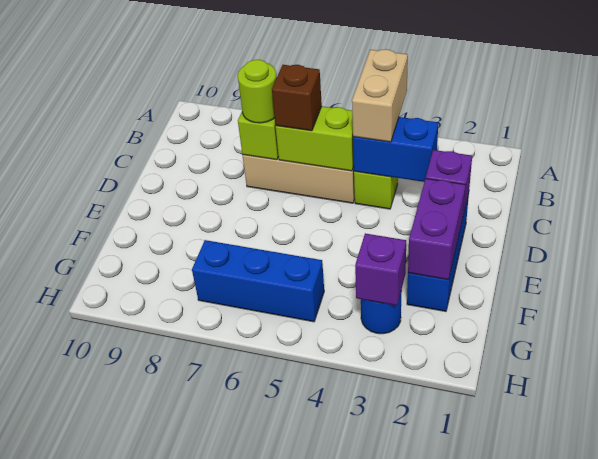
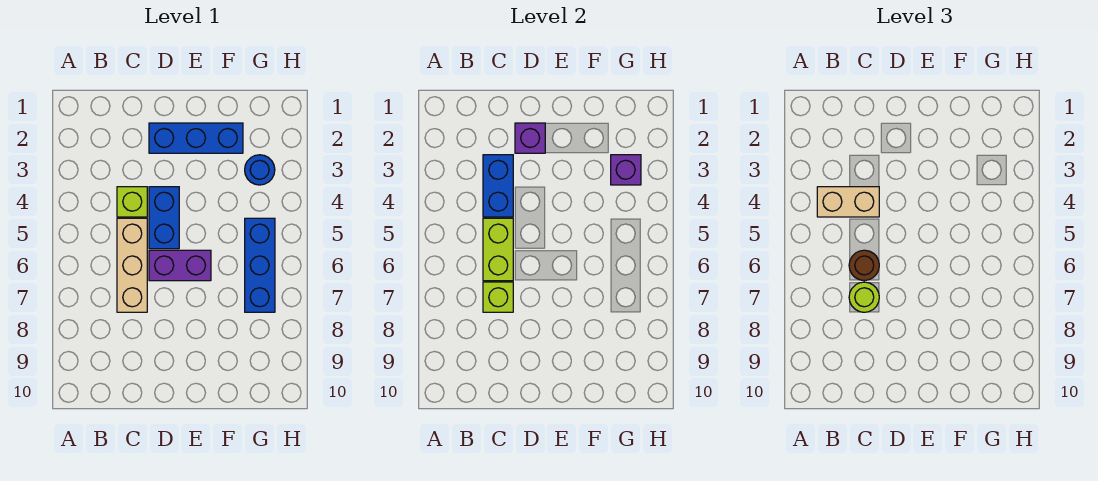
brown 1x1 brick [272,65,322,131] -> brown 1x1 round brick [849,250,879,281]
none -> blue 1x2 brick [149,187,179,249]
purple 1x2 brick [408,179,465,280] -> purple 1x2 brick moved to [149,250,211,281]

